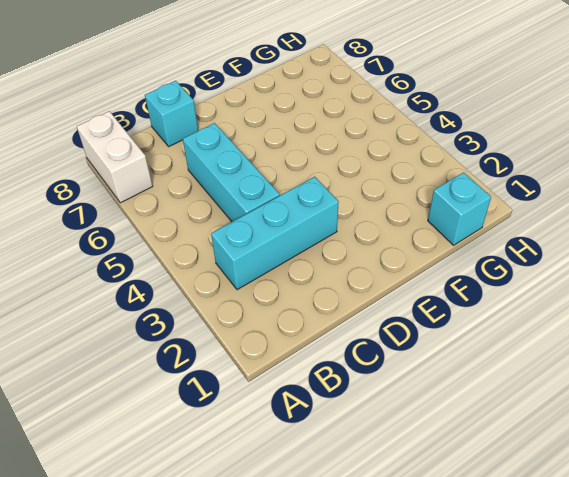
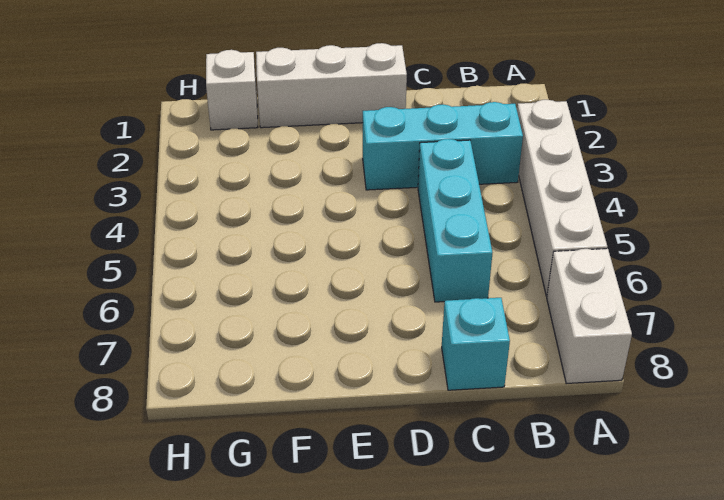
none -> white 1x4 brick [517,100,607,296]
none -> white 1x3 brick [256,43,407,128]
cyan 1x1 brick [428,172,491,245] -> white 1x1 brick [206,50,258,130]

